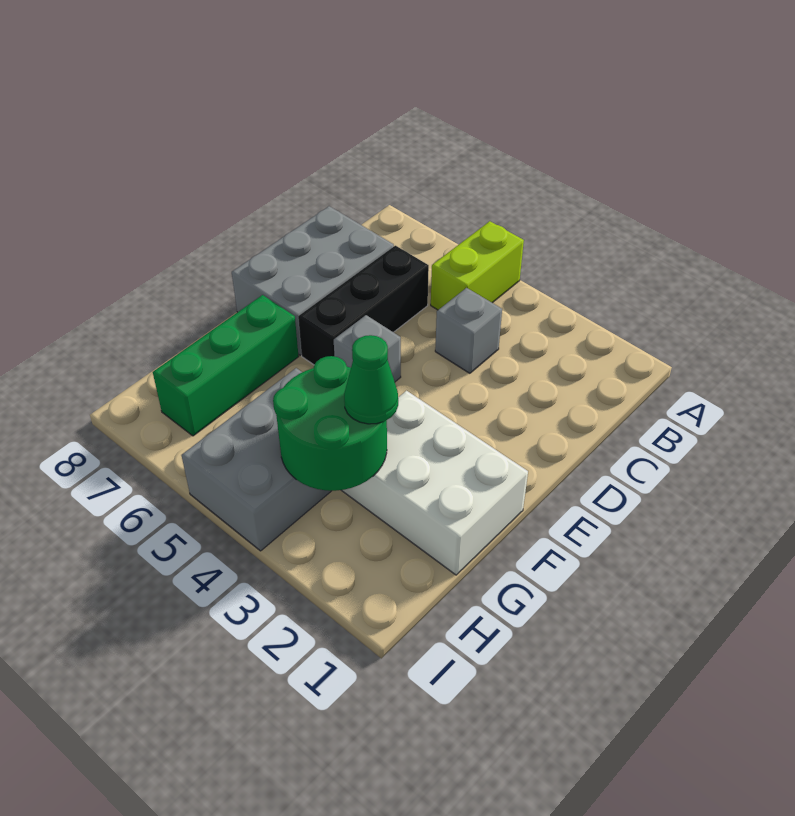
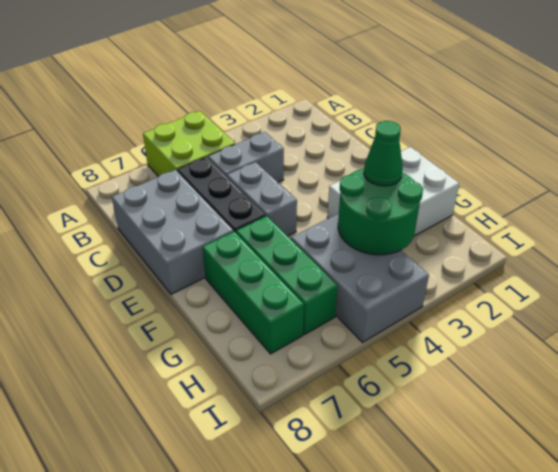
lime 1x2 brick [431,221,524,310] -> lime 2x2 brick [143,111,235,177]
grey 1x1 brick [435,288,502,373] -> grey 1x2 brick [208,132,284,182]
grey 1x1 brick [334,315,401,382] -> grey 1x2 brick [227,162,297,236]
none -> green 1x3 brick [236,216,338,335]

